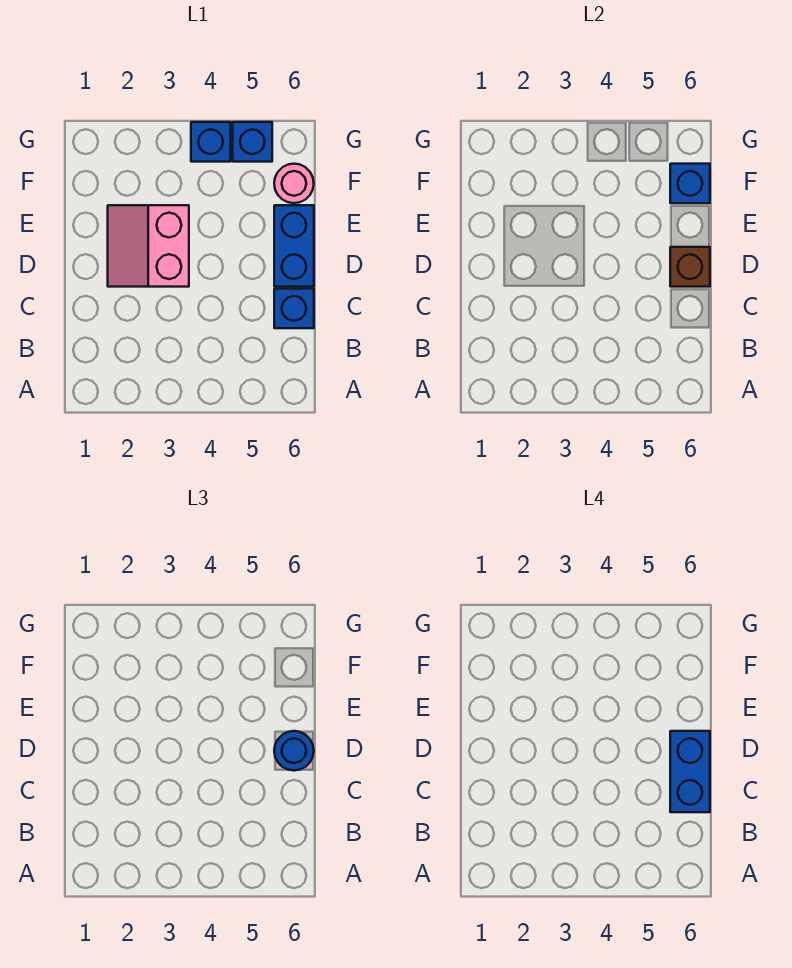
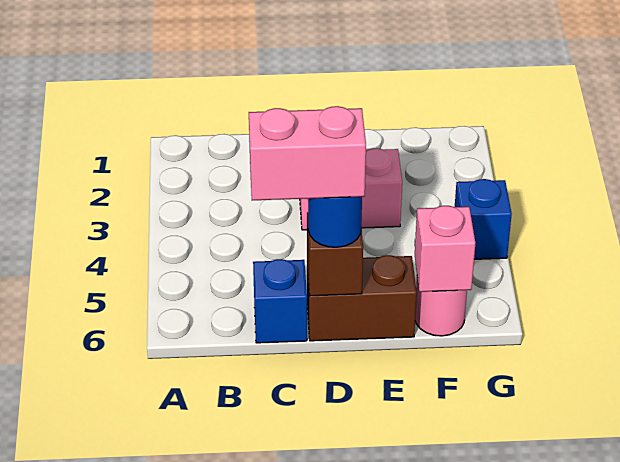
blue 1x2 brick [670,731,710,812] -> pink 1x2 brick [249,106,366,200]
blue 1x2 brick [274,205,314,287] -> brown 1x2 brick [307,255,417,341]
blue 1x1 brick [670,164,710,203] -> pink 1x1 brick [415,206,475,292]
blue 1x1 brick [233,122,272,162] -> none

